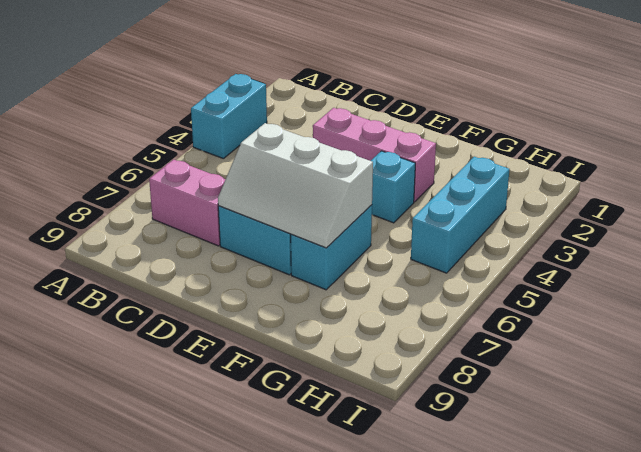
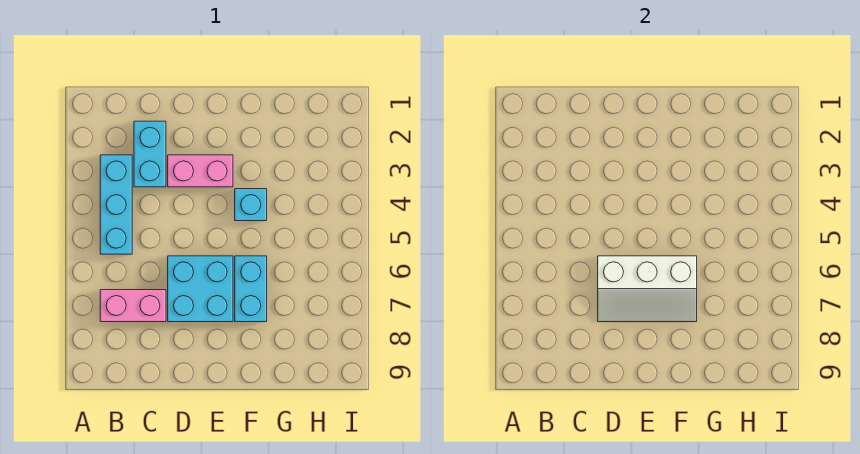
cyan 1x2 brick [191,74,267,158] -> cyan 1x2 brick moved to [134,121,166,187]
pink 1x3 brick [313,108,436,202] -> pink 1x2 brick [168,155,233,187]
cyan 1x3 brick [411,157,509,273] -> cyan 1x3 brick moved to [100,155,132,254]

